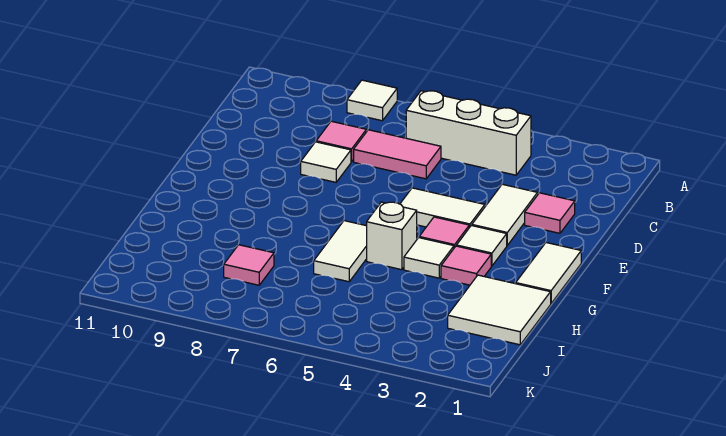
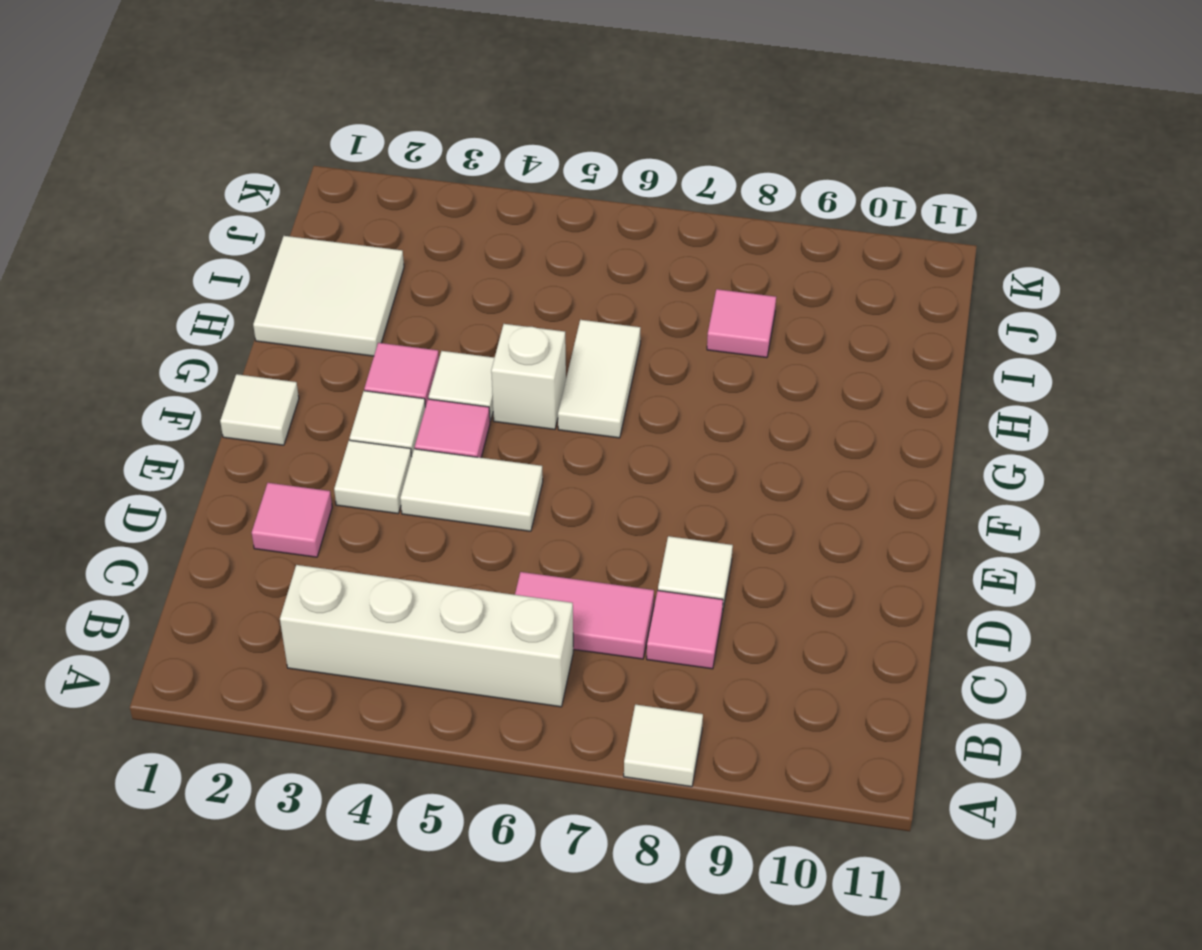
white 1x3 brick [406,91,531,175] -> white 1x4 brick [280,565,573,707]
white 1x2 tile [472,184,538,245] -> white 1x1 tile [334,440,412,514]
white 1x2 tile [516,243,581,303] -> white 1x1 tile [220,374,299,445]

